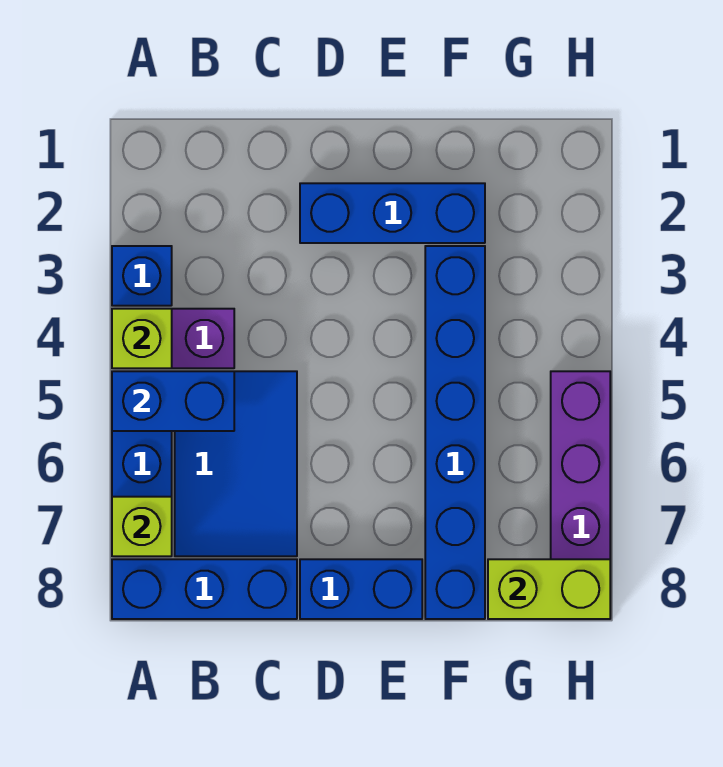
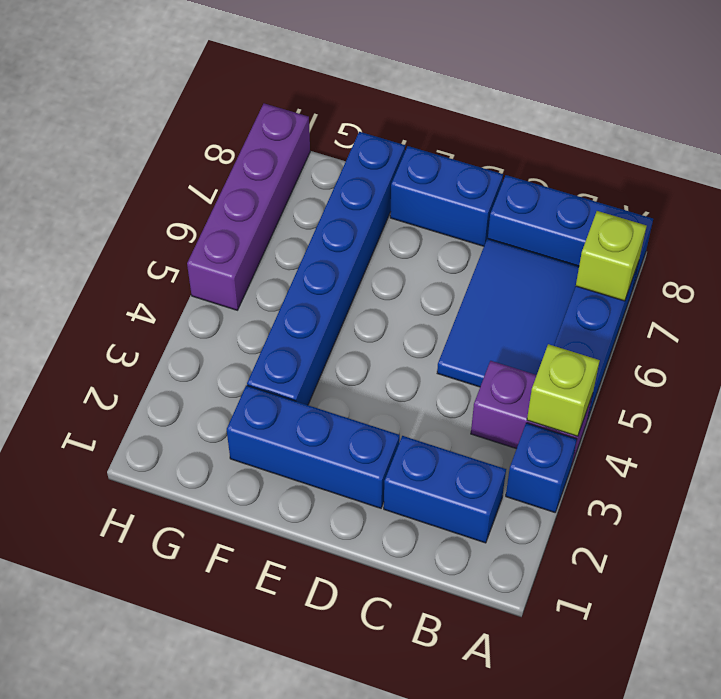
blue 1x2 brick [112,371,234,431] -> blue 1x2 brick moved to [384,436,506,543]
lime 1x2 brick [488,559,610,619] -> none

